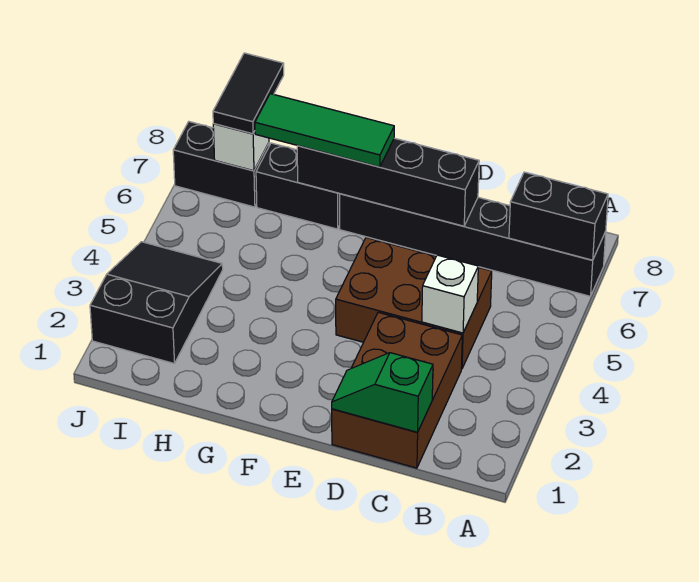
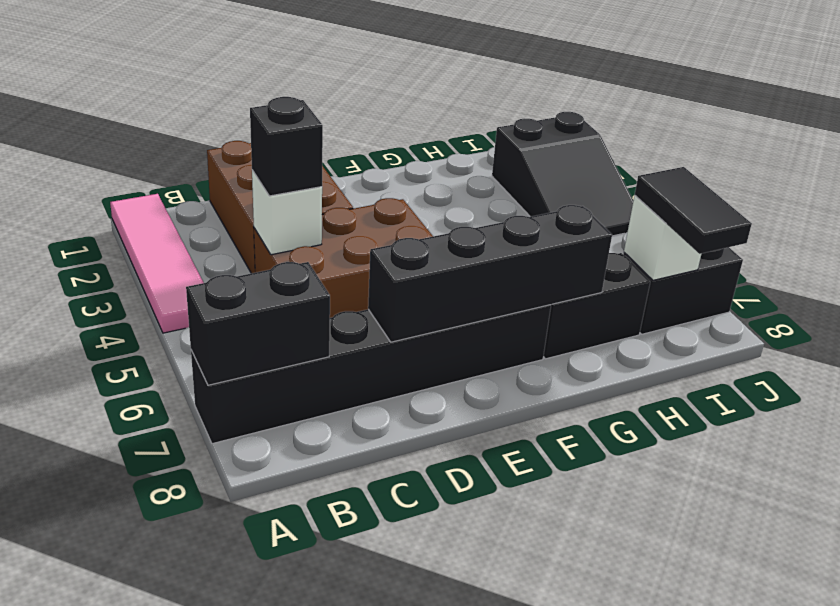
none -> pink 1x4 tile [110,194,204,333]
green 1x2 slope [332,353,433,432] -> none
none -> black 1x1 brick [250,97,323,196]
green 1x3 tile [255,94,394,167] -> none

